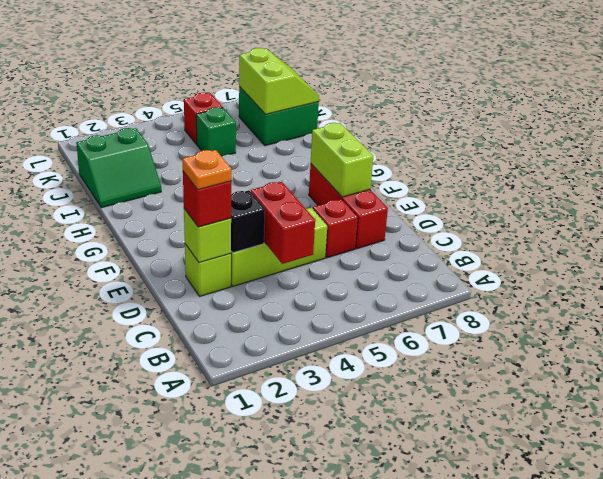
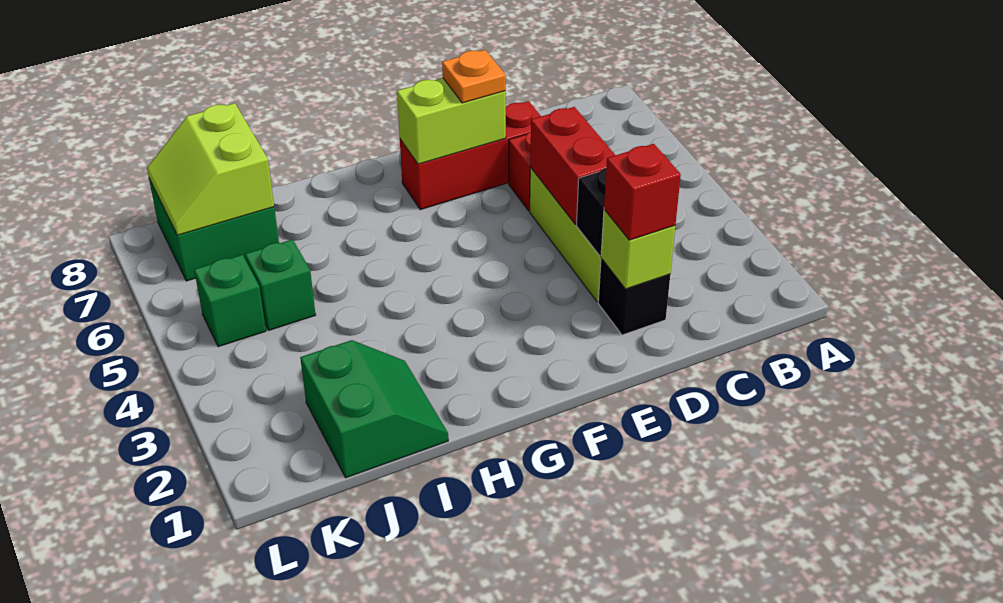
red 1x2 brick [251,182,315,264] -> red 1x2 brick turned to [530,107,615,224]
lime 1x1 brick [185,244,231,296] -> black 1x1 brick [598,258,670,335]
orange 1x1 plate [182,150,231,190] -> orange 1x1 plate moved to [442,50,506,103]
lime 2x2 slope [239,48,319,114] -> lime 2x2 slope turned to [147,103,274,235]
red 1x1 brick [184,93,223,144] -> green 1x1 brick [194,255,266,347]

